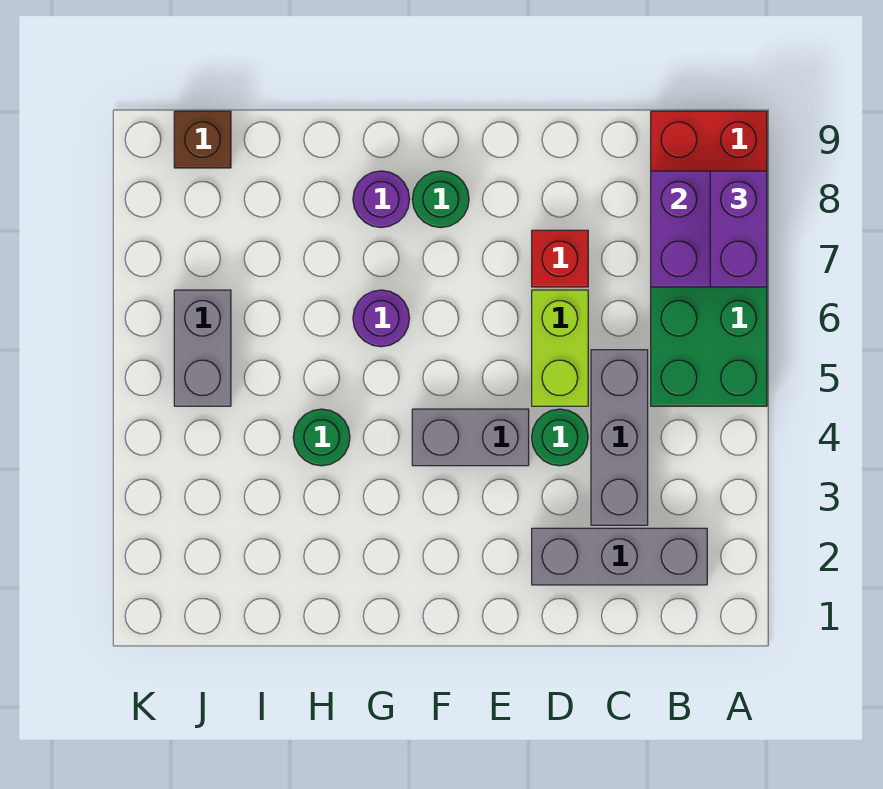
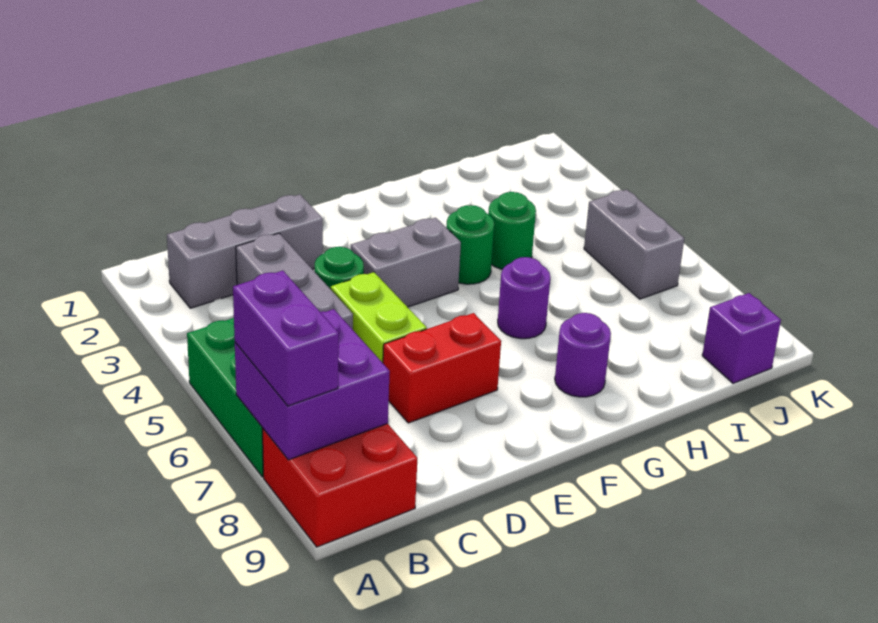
red 1x1 brick [532,230,588,287] -> red 1x2 brick [383,313,501,423]
green 1x1 round brick [412,171,469,228] -> green 1x1 round brick moved to [446,205,494,284]
brown 1x1 brick [174,111,231,168] -> purple 1x1 brick [702,293,781,383]

